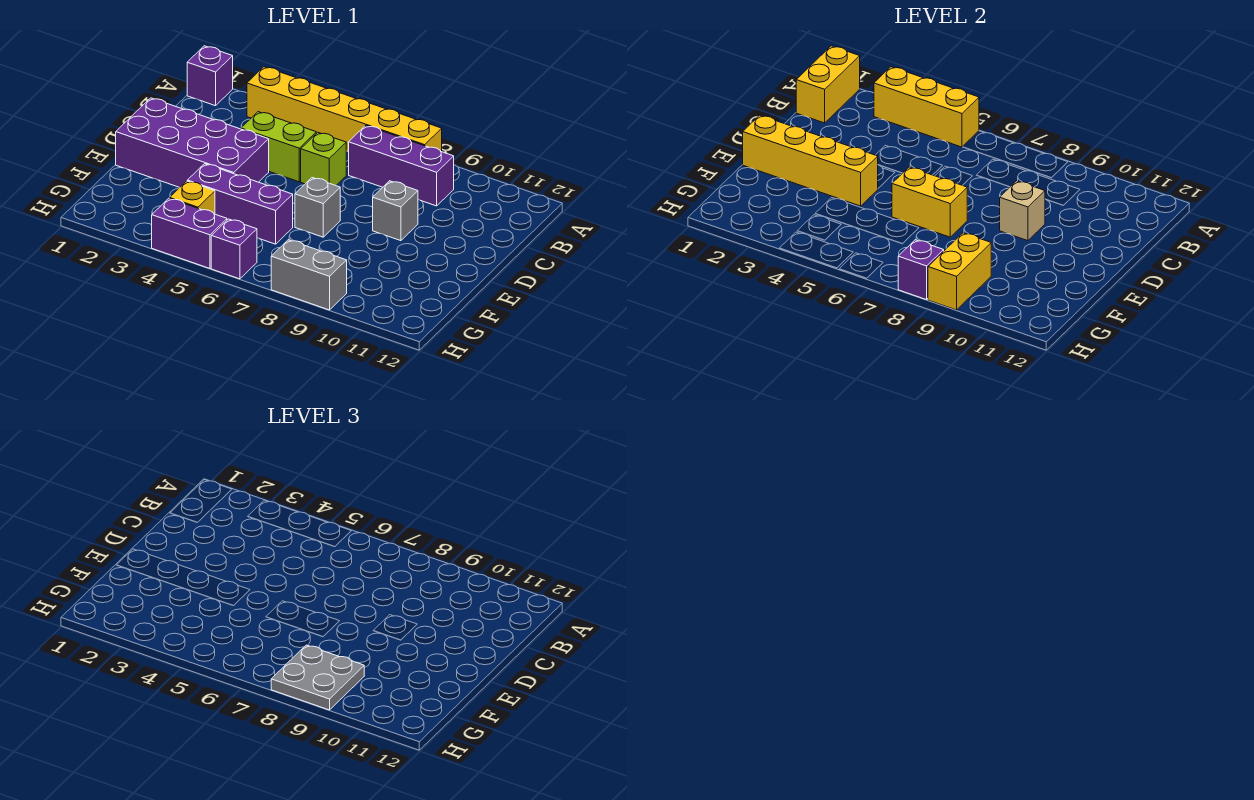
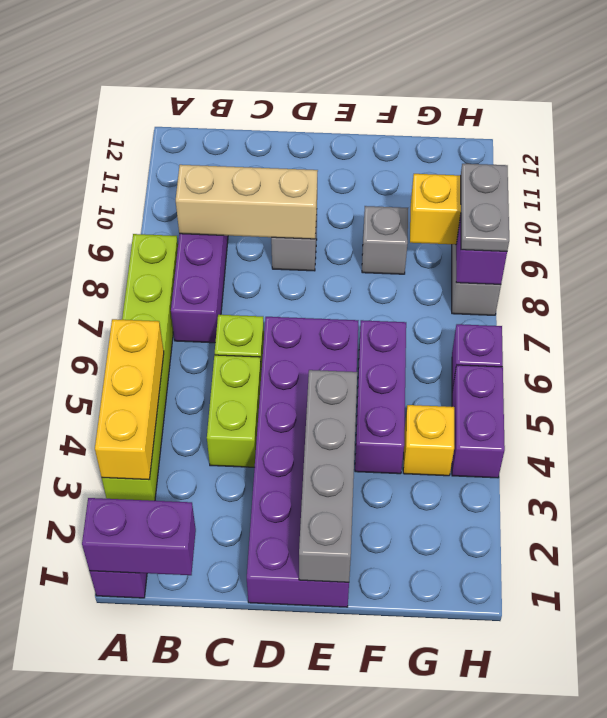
yellow 1x2 brick [796,46,860,123] -> purple 1x2 brick [82,498,196,575]
yellow 1x6 brick [247,67,442,152] -> lime 1x6 brick [102,234,178,501]
purple 2x4 brick [116,98,269,187] -> purple 2x6 brick [247,317,358,607]
tan 1x1 brick [1000,181,1045,241] -> tan 1x3 brick [176,165,318,239]
yellow 1x4 brick [743,115,878,206] -> grey 1x4 brick [299,370,357,582]
yellow 1x2 brick [892,167,967,237] -> none
grey 1x1 brick [295,178,340,237] -> grey 1x1 brick moved to [362,206,408,274]
grey 2x2 plate [271,645,364,710] -> grey 1x2 plate [461,164,509,251]

